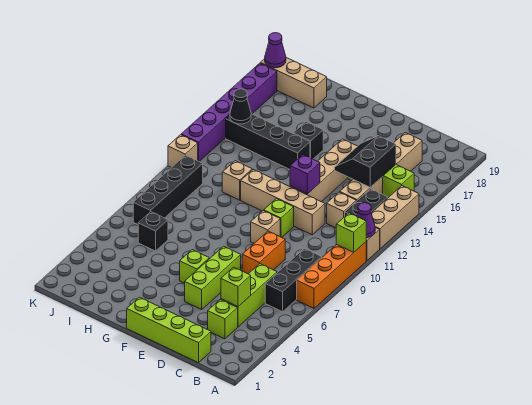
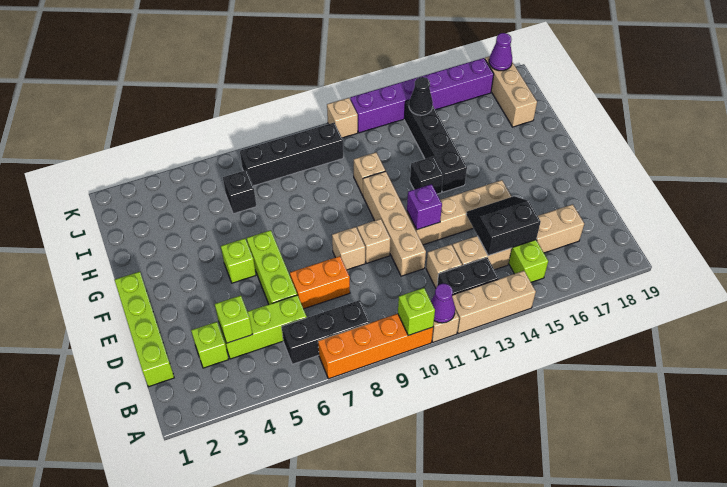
lime 1x3 brick [185,246,241,309] -> lime 1x3 brick turned to [247,230,297,304]
lime 1x1 brick [264,199,294,237] -> tan 1x1 brick [357,219,390,263]
black 1x1 brick [293,122,323,159] -> black 1x1 brick moved to [410,157,443,194]

